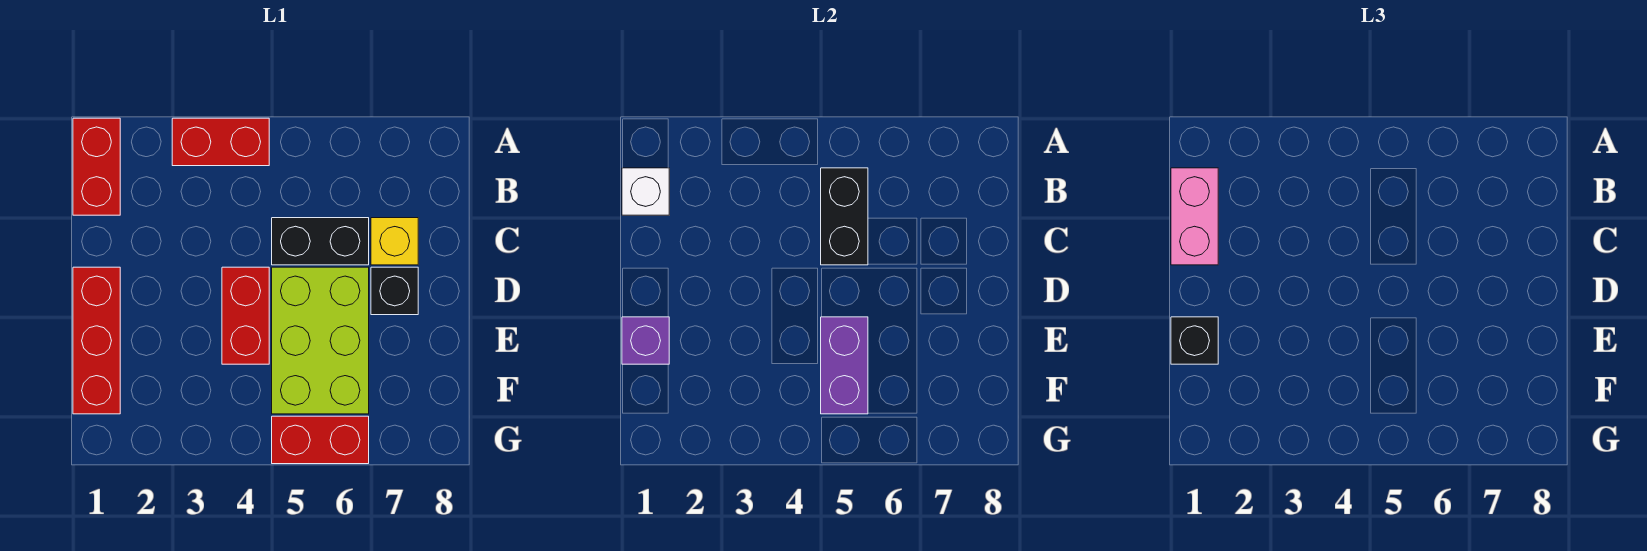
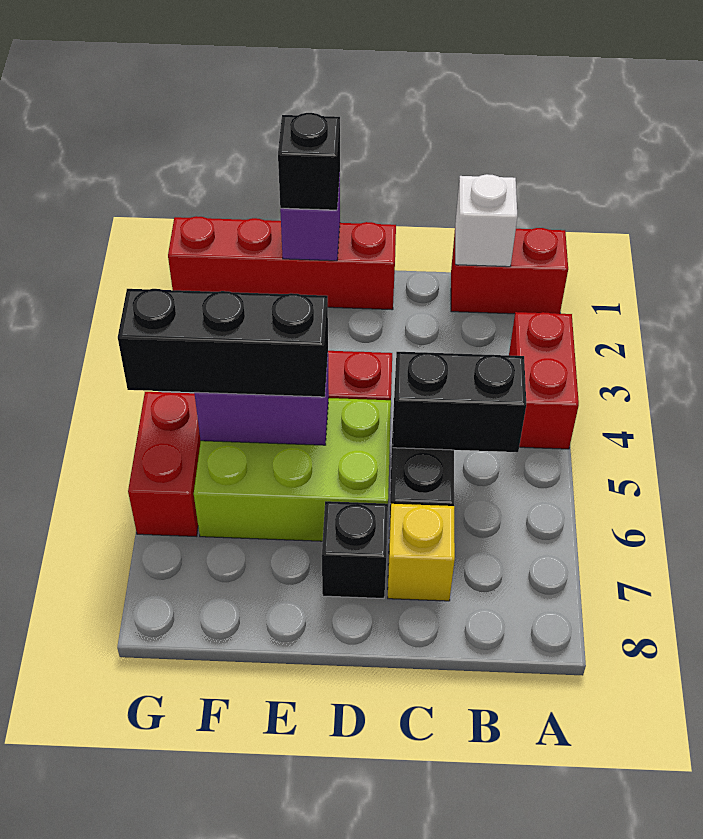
pink 1x2 brick [1171,168,1218,265] -> none
red 1x3 brick [73,267,120,414] -> red 1x4 brick [168,216,396,310]
none -> black 1x3 brick [118,289,328,397]

